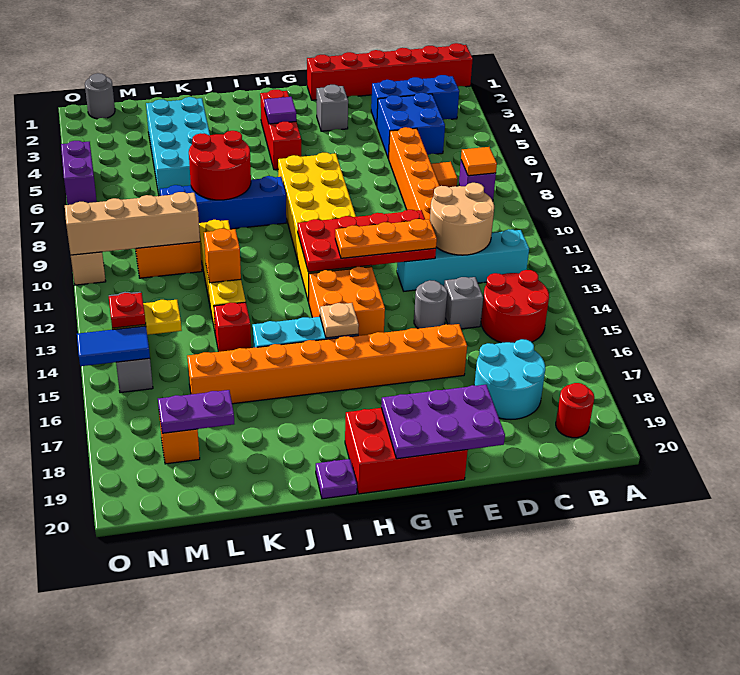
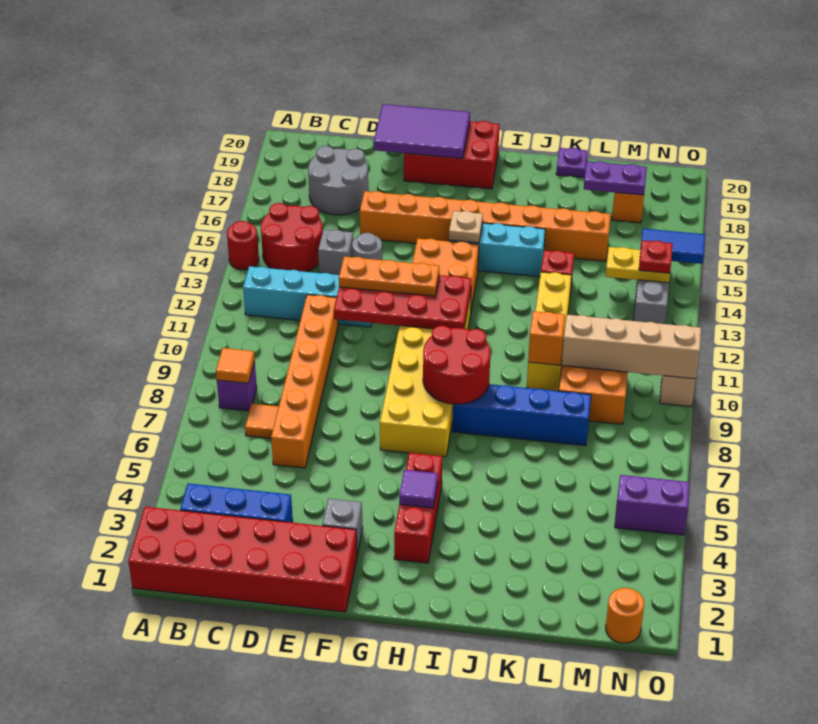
red 1x6 brick [307,43,473,100] -> red 2x6 brick [128,507,357,612]
red 1x1 round brick [556,383,594,438] -> red 1x1 round brick moved to [227,221,259,270]
blue 2x2 brick [377,93,445,158] -> none
tan 2x2 round brick [430,183,494,255] -> none
cyan 2x2 round brick [474,339,545,419] -> grey 2x2 round brick [308,146,368,215]
purple 2x3 plate [381,385,505,459] -> purple 2x3 tile [374,104,470,158]
purple 1x1 plate [316,459,357,499] -> purple 1x1 plate moved to [556,148,588,178]
red 2x2 round brick [189,131,251,200] -> red 2x2 round brick moved to [423,326,491,404]
cyan 2x4 brick [146,97,210,196] -> none
orange 1x1 brick [204,229,241,283] -> orange 1x1 brick moved to [528,311,565,365]
grey 1x1 round brick [85,73,115,119] -> orange 1x1 round brick [606,588,644,643]
purple 1x2 brick [61,141,97,205] -> purple 1x2 brick turned to [615,475,690,535]

